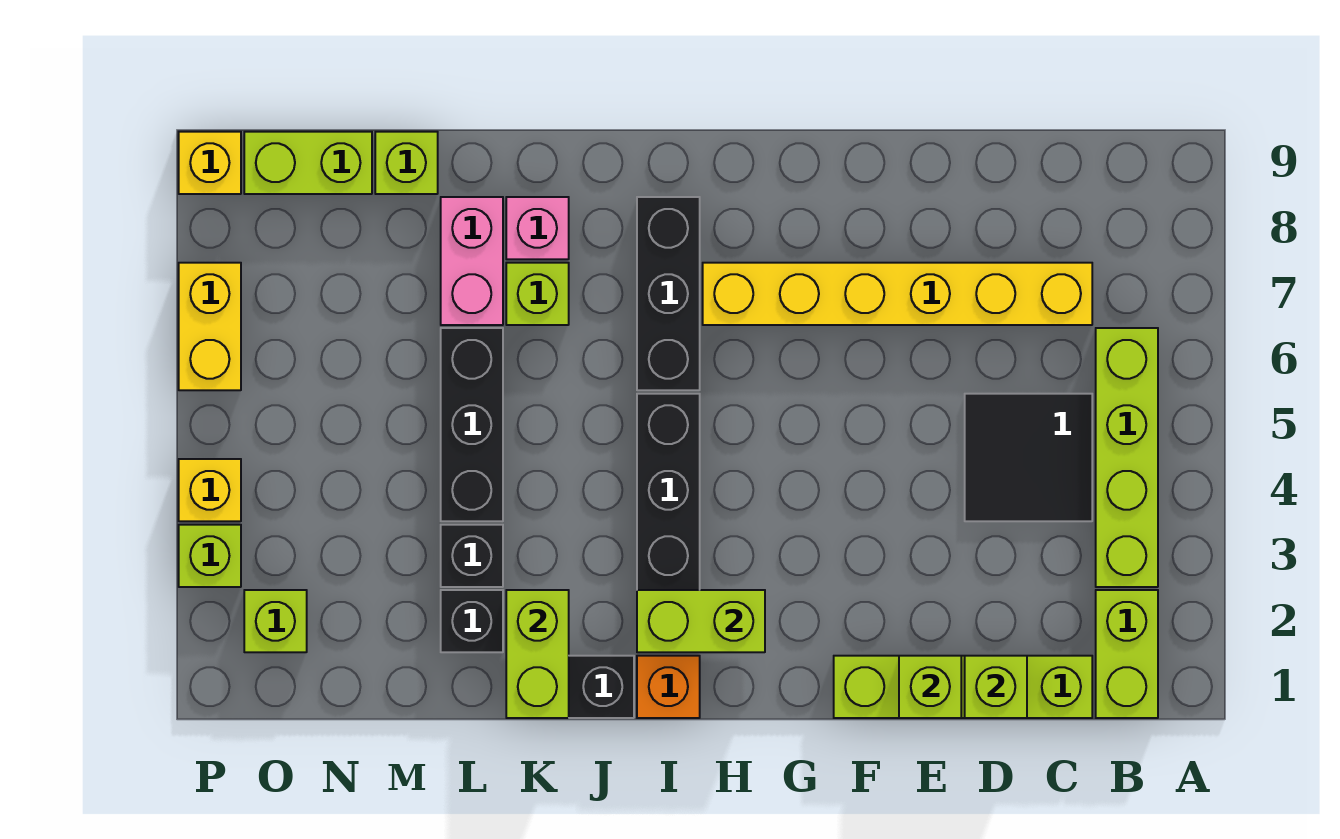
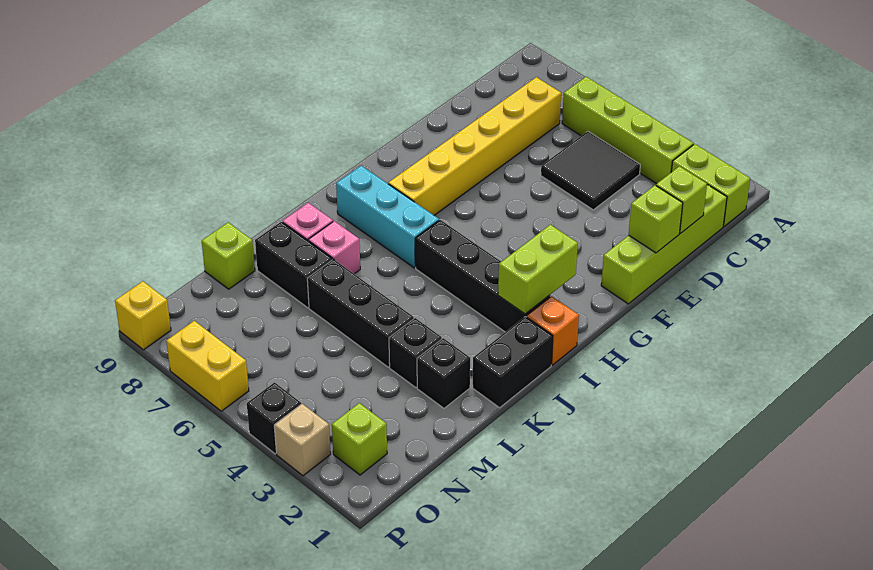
black 1x3 brick [637,197,700,390] -> cyan 1x3 brick [336,166,439,268]
lime 1x2 brick [506,590,569,718] -> none
lime 1x1 brick [506,263,569,325] -> pink 1x1 brick [309,221,360,274]
pink 1x2 brick [441,197,503,325] -> black 1x2 brick [255,222,332,308]
lime 1x2 brick [244,132,372,194] -> none
lime 1x1 brick [179,525,241,587] -> tan 1x1 brick [274,404,331,476]
yellow 1x1 brick [179,459,241,521] -> black 1x1 brick [247,382,301,454]

